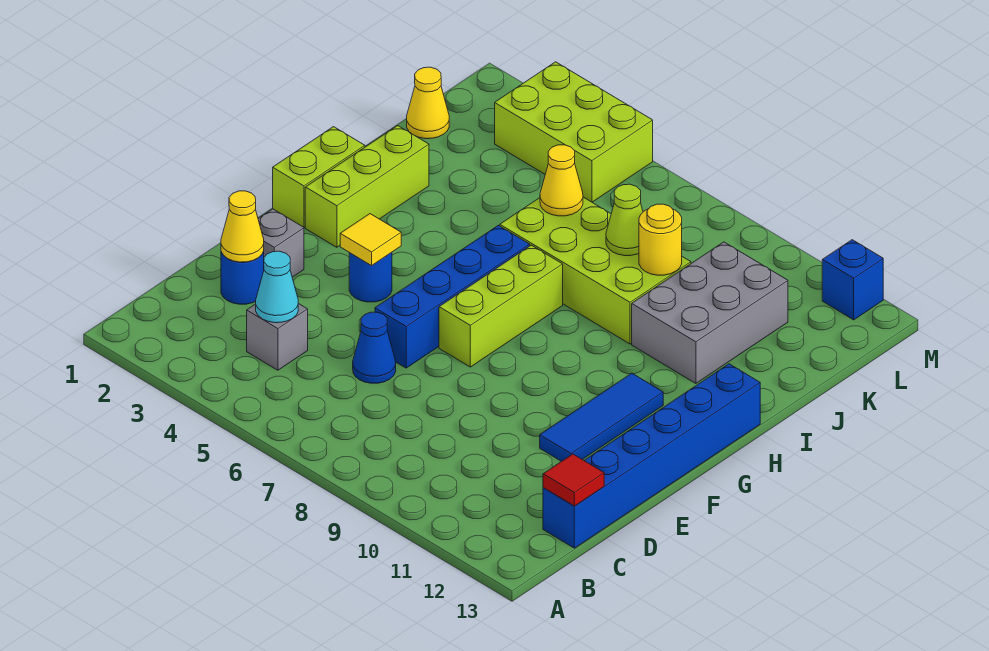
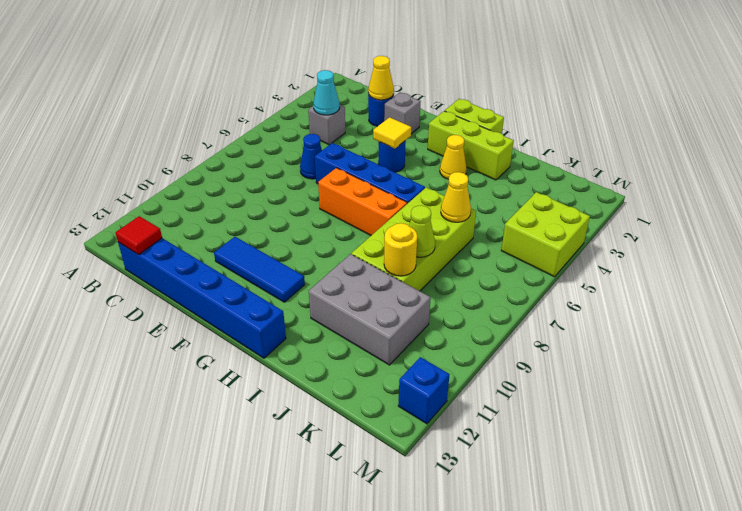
lime 1x3 brick [439,245,563,367] -> orange 1x3 brick [318,168,407,235]
yellow 1x1 cone [407,67,449,139] -> yellow 1x1 cone moved to [440,135,467,179]
lime 2x3 brick [495,62,653,202] -> lime 2x2 brick [501,192,590,277]

